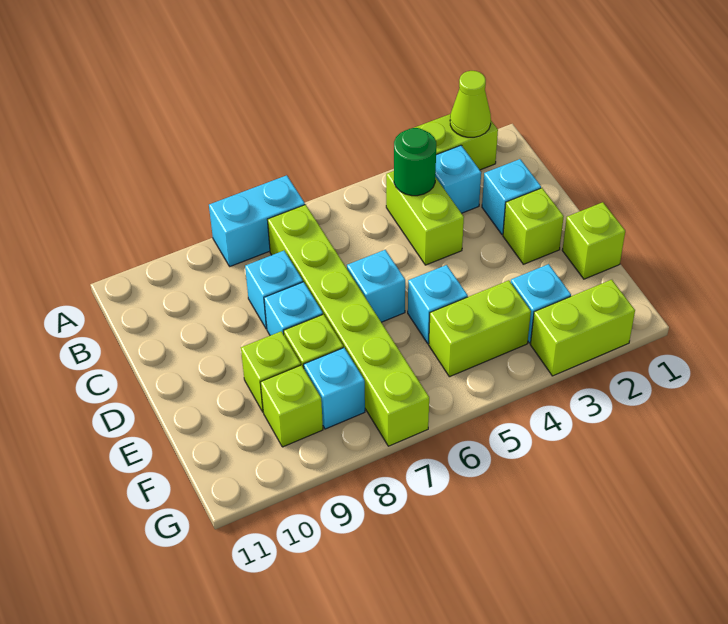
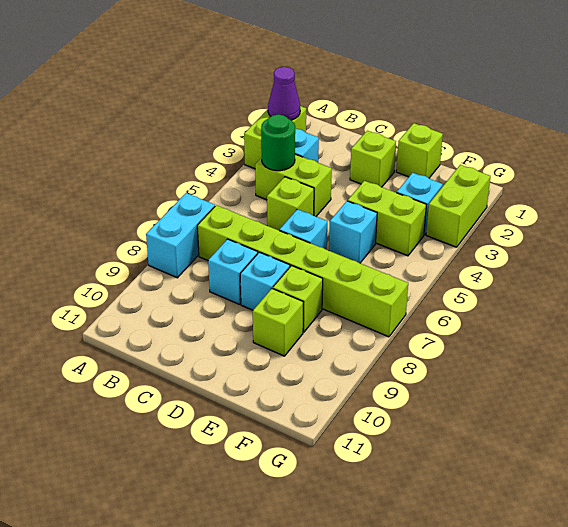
lime 1x1 cone [450,71,491,137] -> purple 1x1 cone [268,67,300,120]
cyan 1x1 brick [482,159,541,235] -> none
lime 1x2 brick [429,280,531,377] -> lime 1x2 brick turned to [348,181,426,256]
cyan 1x1 brick [304,348,365,429] -> none
lime 1x1 brick [260,365,323,447] -> lime 1x1 brick moved to [267,177,314,230]

